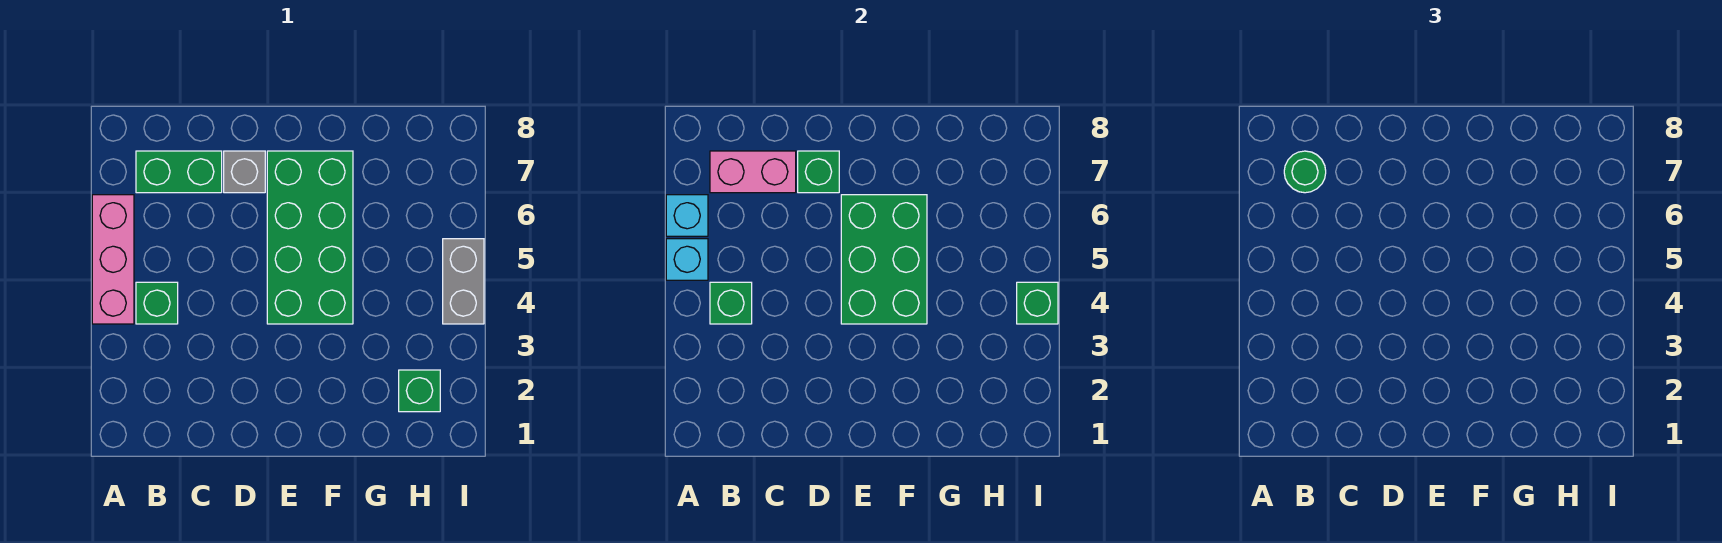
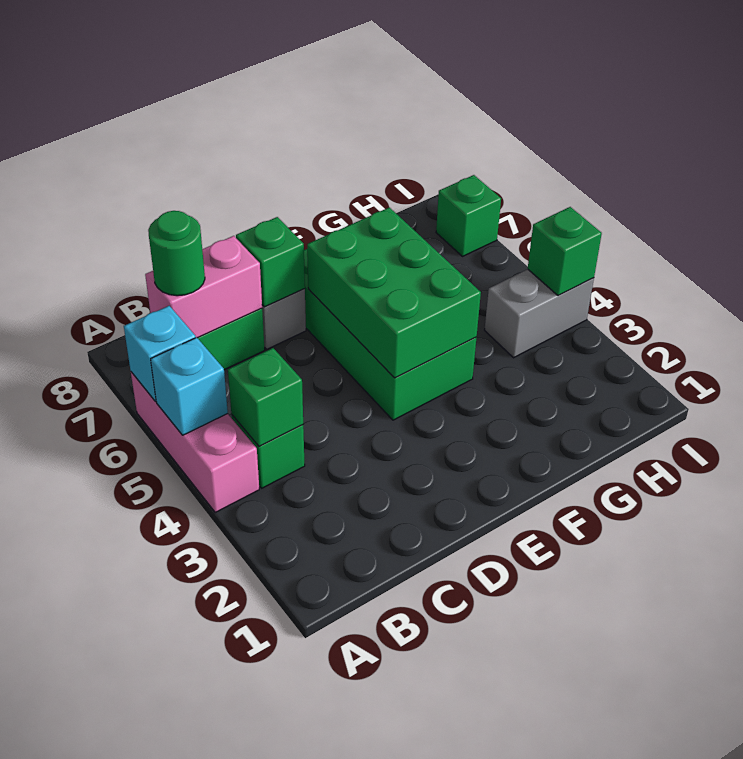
green 1x1 brick [399,370,440,412] -> green 1x1 brick moved to [436,175,501,257]
grey 1x2 brick [443,239,484,324] -> grey 1x2 brick turned to [485,269,594,358]

